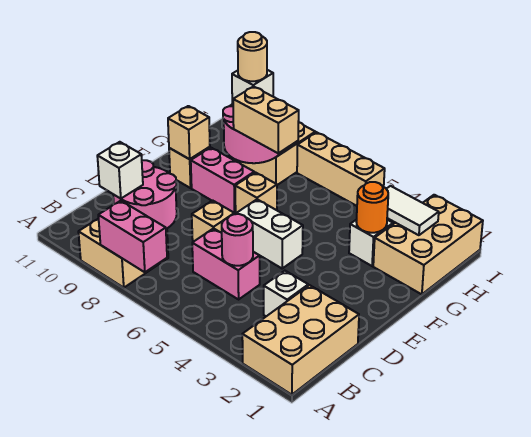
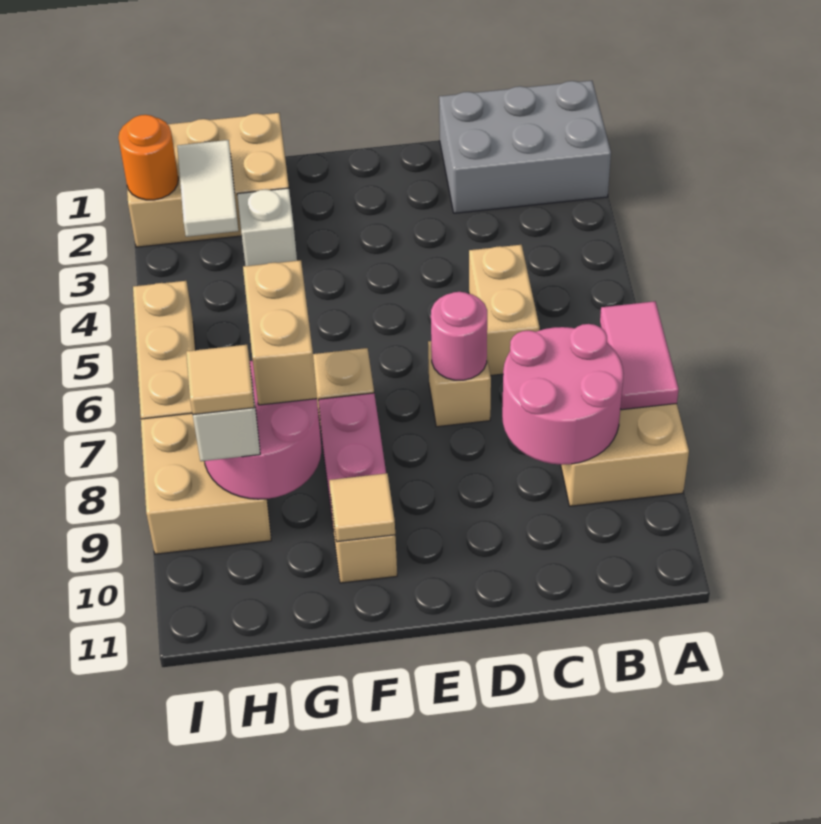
tan 2x3 brick [242,285,359,395] -> grey 2x3 brick [439,81,611,213]
pink 1x2 brick [98,201,167,272] -> pink 1x2 tile [600,301,679,410]
white 1x1 brick [97,142,143,199] -> none
white 1x1 brick [264,271,308,316] -> none
pink 1x2 brick [192,228,260,299] -> tan 1x2 brick [469,245,540,375]
pink 1x1 round brick [222,214,253,266] -> pink 1x1 round brick moved to [431,292,487,380]
white 1x2 brick [237,199,303,268] -> none
tan 1x1 brick [168,106,210,159] -> tan 1x1 tile [329,473,395,542]
orange 1x1 round brick [356,182,388,233] -> orange 1x1 round brick moved to [118,115,178,200]
tan 1x1 round brick [238,32,267,81] -> tan 1x1 tile [186,345,254,415]

